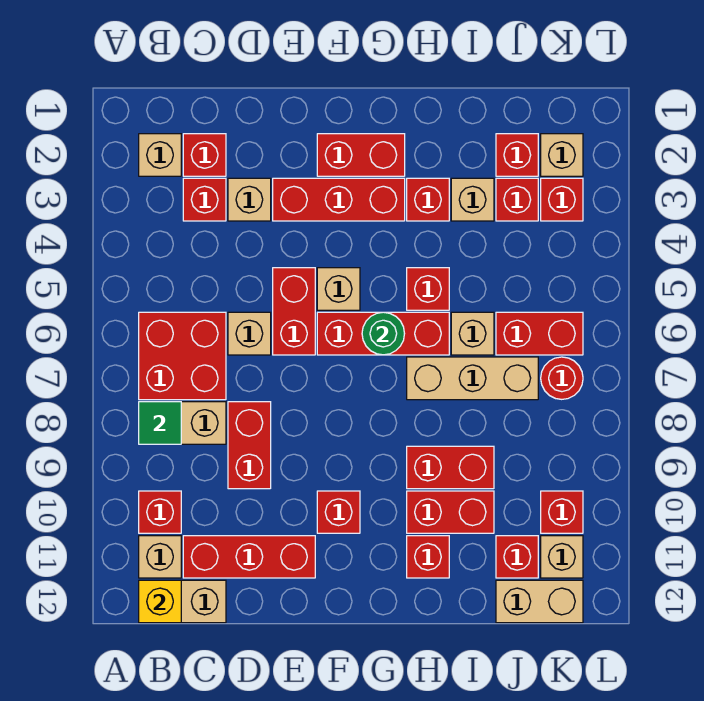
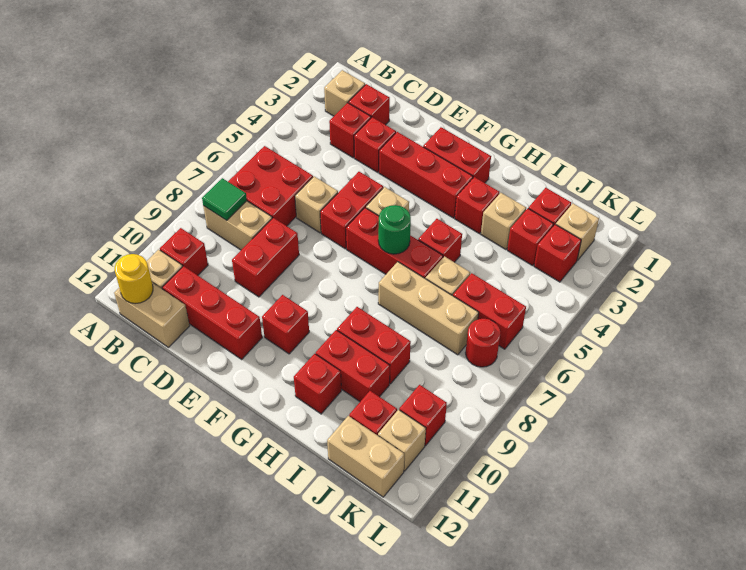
yellow 1x1 brick [139,580,181,623] -> yellow 1x1 round brick [115,254,153,304]
tan 1x1 brick [228,178,271,221] -> red 1x1 brick [354,117,396,173]

